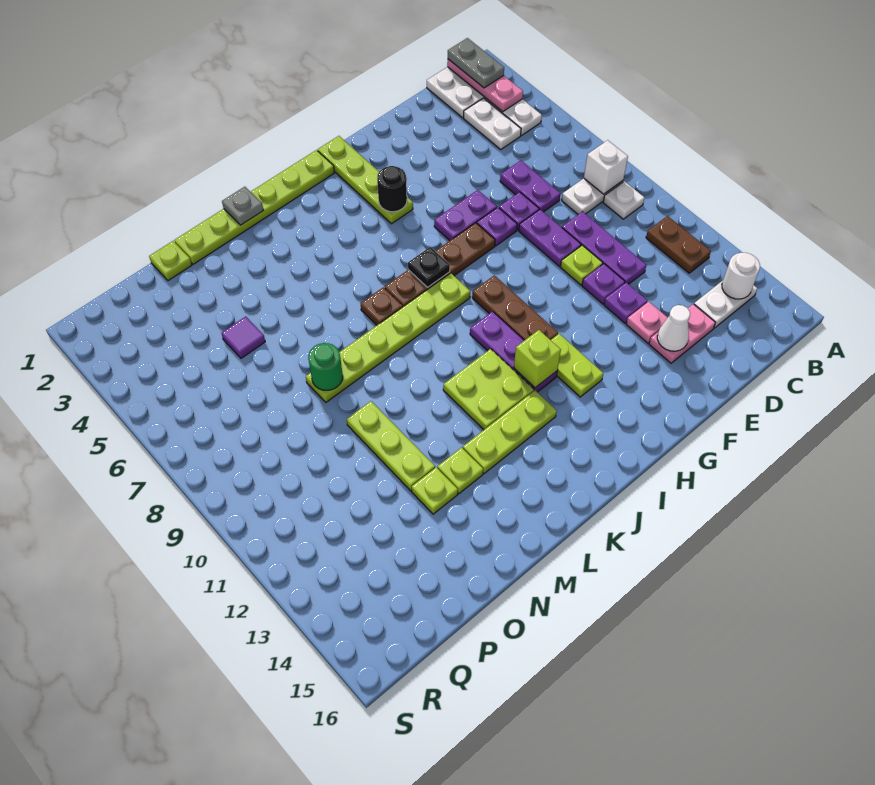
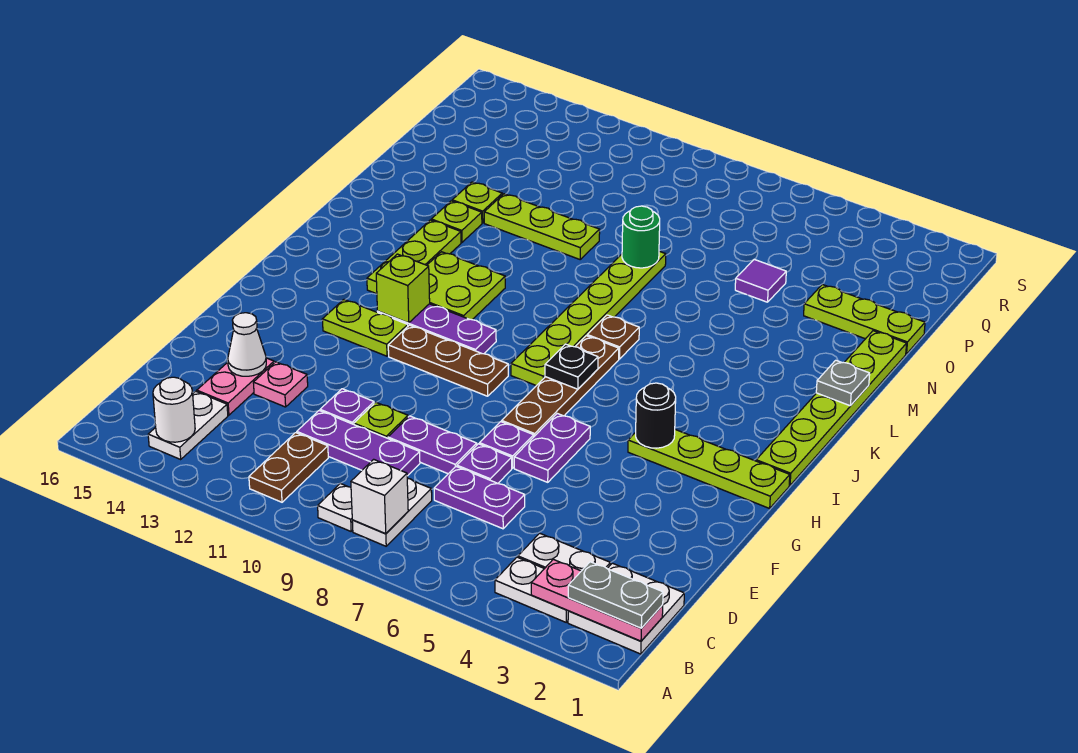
brown 1x2 plate [646,216,711,273] -> brown 1x2 plate turned to [249,433,328,502]
purple 1x1 plate [604,283,647,323] -> none
lime 1x1 plate [149,241,192,281] -> lime 1x3 plate [804,285,925,354]

